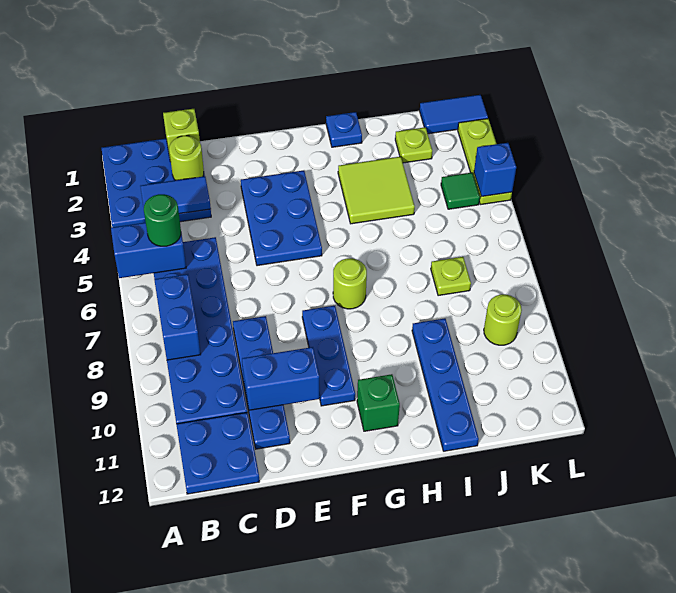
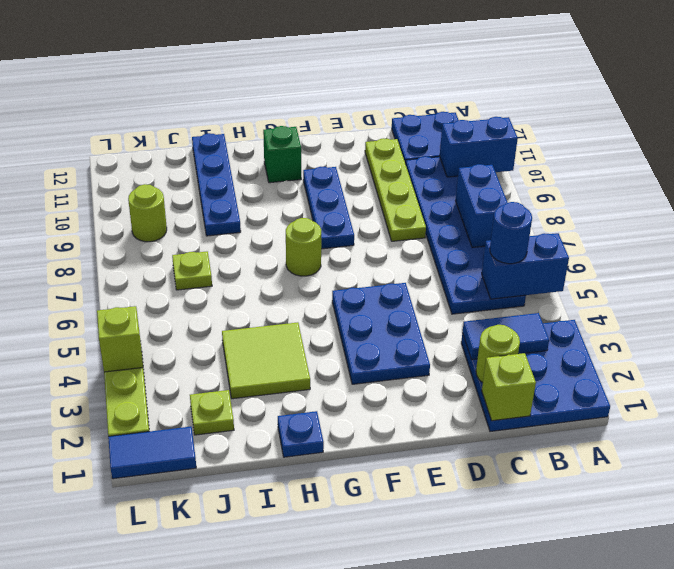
green 1x1 round brick [144,194,181,246] -> blue 1x1 round brick [490,202,532,264]
blue 1x4 plate [233,316,290,449] -> lime 1x4 plate [365,138,426,241]
blue 1x2 brick [242,347,319,410] -> blue 1x2 brick moved to [440,117,518,177]
green 1x1 tile [441,173,480,209] -> none
blue 1x1 brick [474,143,516,196] -> lime 1x1 brick [97,306,143,372]

